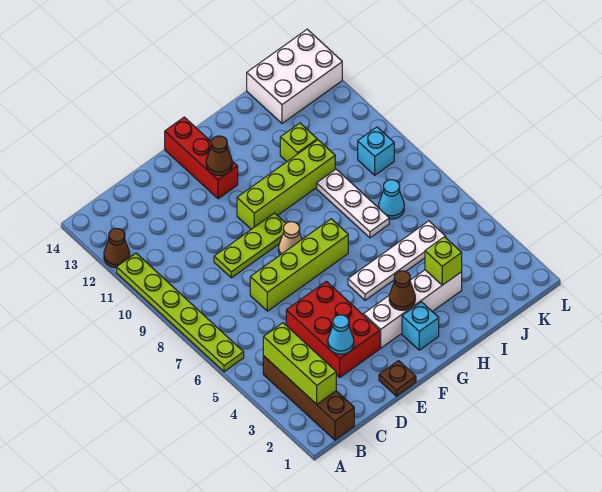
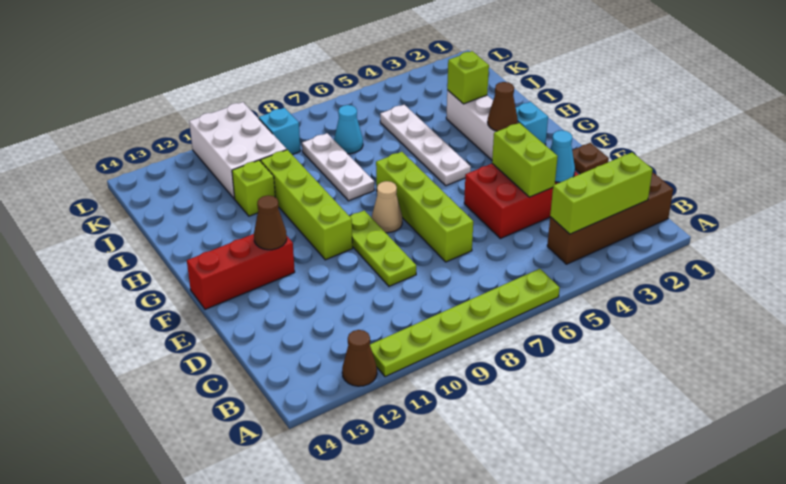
none -> lime 1x2 brick [492,123,558,197]
white 1x3 plate [317,169,389,238] -> white 1x3 plate turned to [302,133,374,201]
white 2x3 brick [247,29,342,123] -> white 2x3 brick moved to [189,102,287,199]

